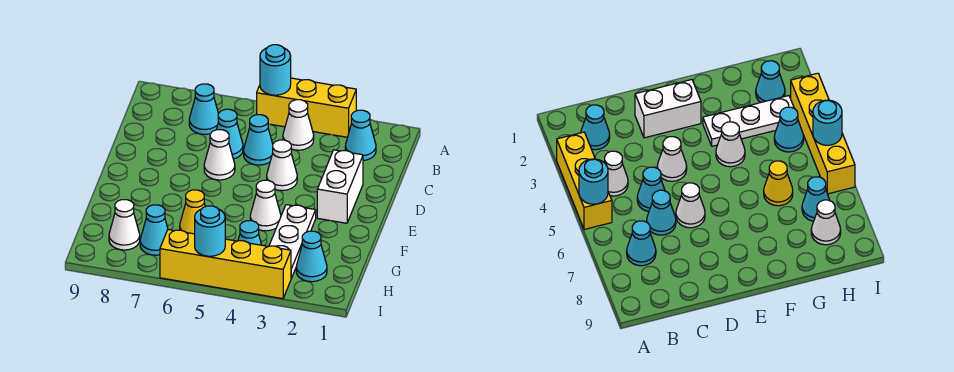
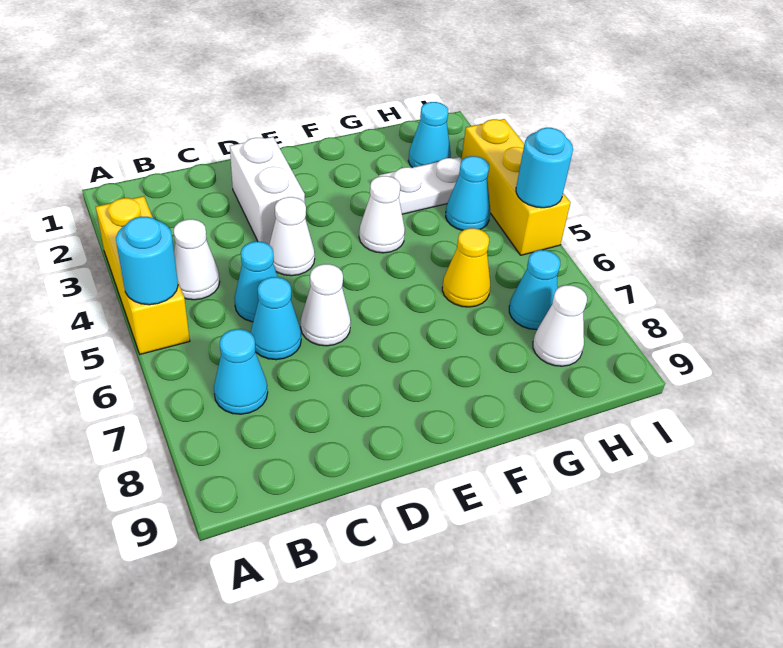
cyan 1x1 cone [345,110,376,161] -> none
white 1x2 brick [317,150,363,223] -> white 1x2 brick turned to [230,137,305,245]
white 1x3 plate [269,205,316,278] -> white 1x2 plate [379,157,462,214]
yellow 1x4 brick [160,230,291,299] -> yellow 1x3 brick [461,119,571,255]

